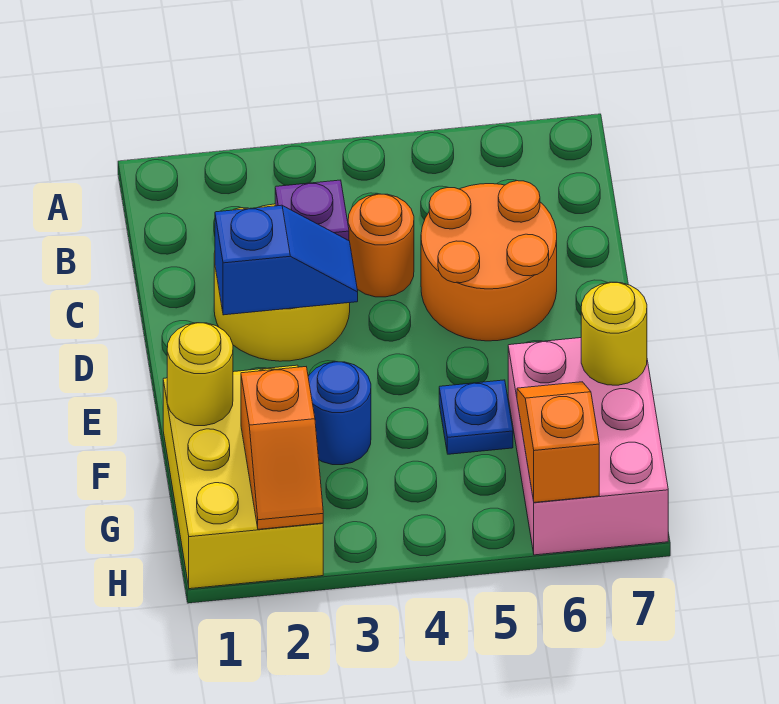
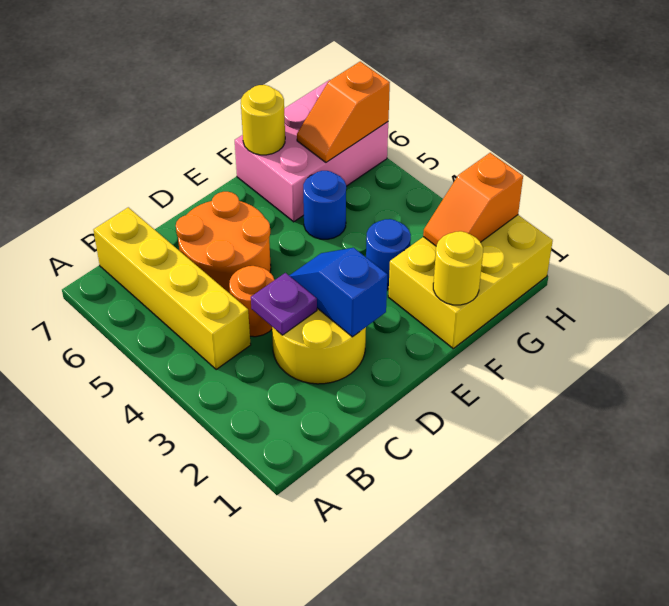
none -> yellow 1x4 brick [94,207,251,369]
blue 1x1 plate [439,380,513,454] -> blue 1x1 round brick [303,171,346,239]
orange 1x2 slope [241,367,323,529] -> orange 1x2 slope turned to [423,153,523,246]

